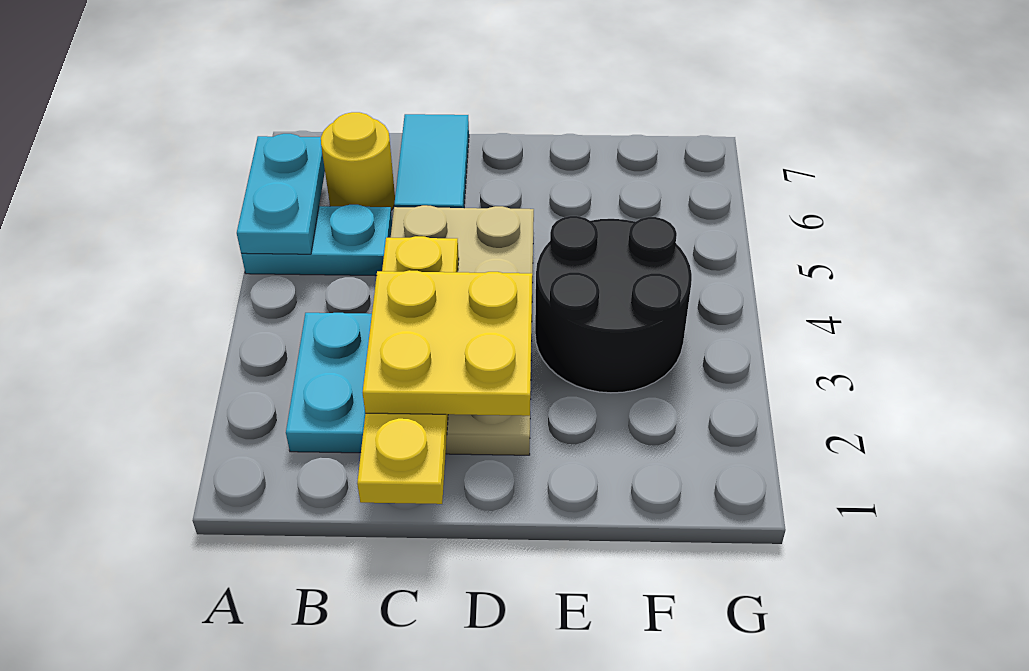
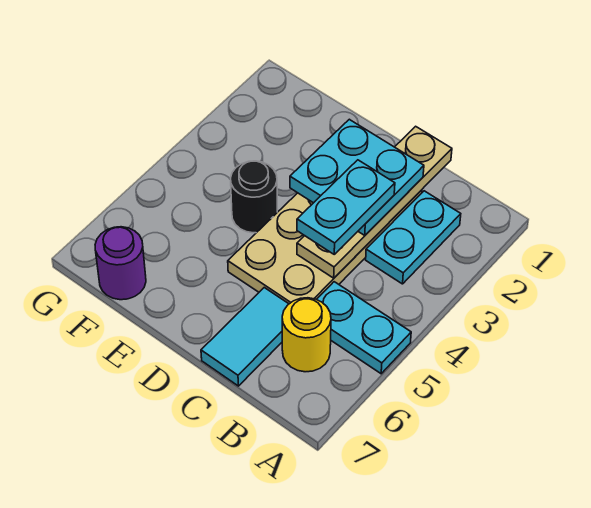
cyan 1x2 plate [237,134,325,254] -> cyan 1x2 plate moved to [297,160,395,254]
yellow 1x4 plate [357,236,459,504] -> tan 1x4 plate [297,126,452,278]
yellow 2x2 plate [363,270,532,416] -> cyan 2x2 plate [290,119,424,236]
black 2x2 round brick [535,216,692,393] -> black 1x1 round brick [231,161,277,233]
none -> purple 1x1 round brick [95,227,146,300]

